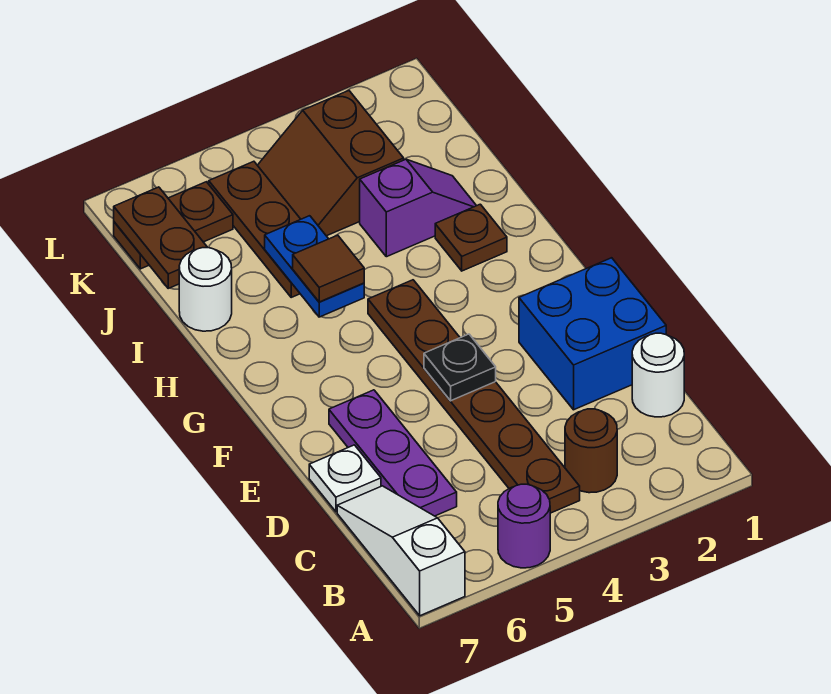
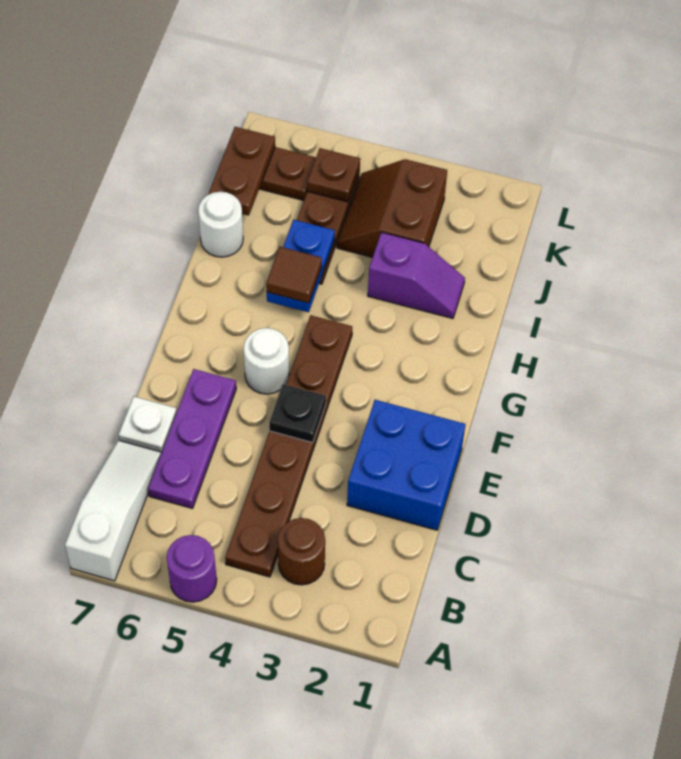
white 1x1 round brick [632,333,684,417] -> white 1x1 round brick moved to [244,328,289,394]
brown 1x1 plate [435,204,507,271] -> brown 1x1 plate moved to [307,148,360,202]

